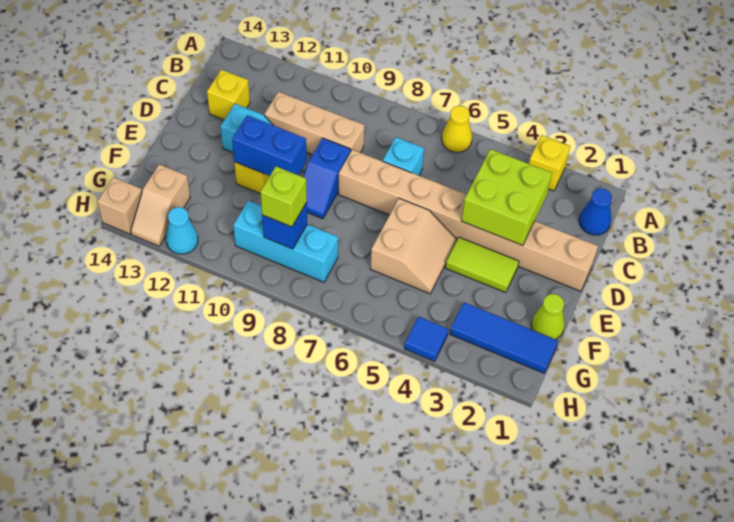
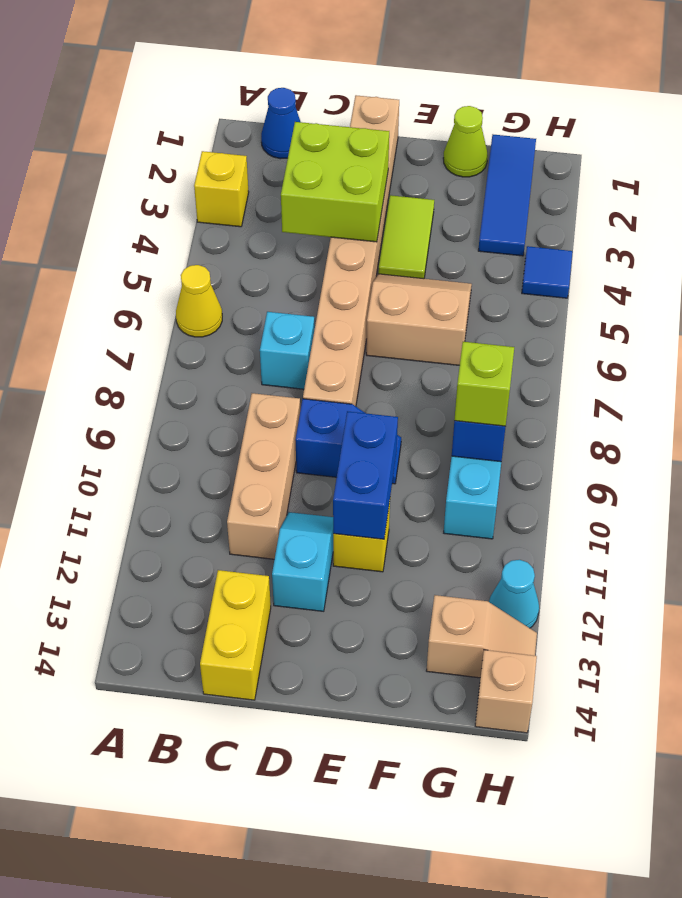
yellow 1x1 brick [207,70,250,120] -> yellow 1x2 brick [200,570,271,700]

